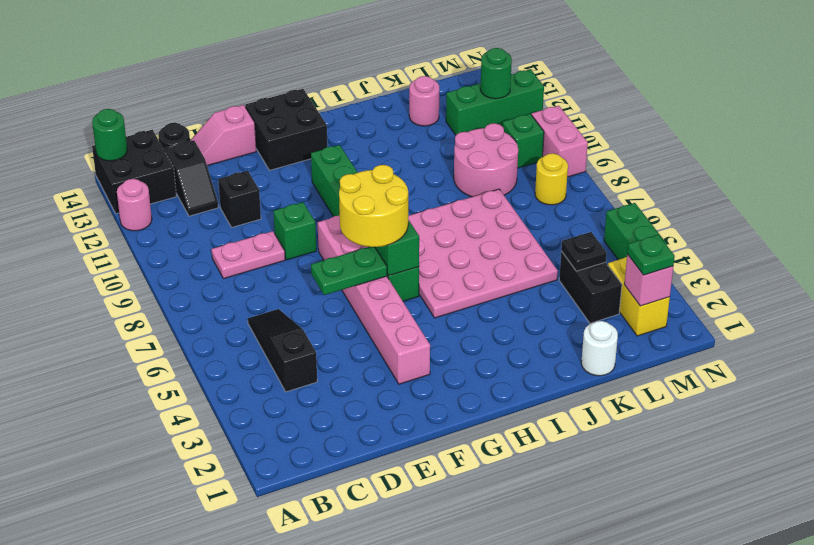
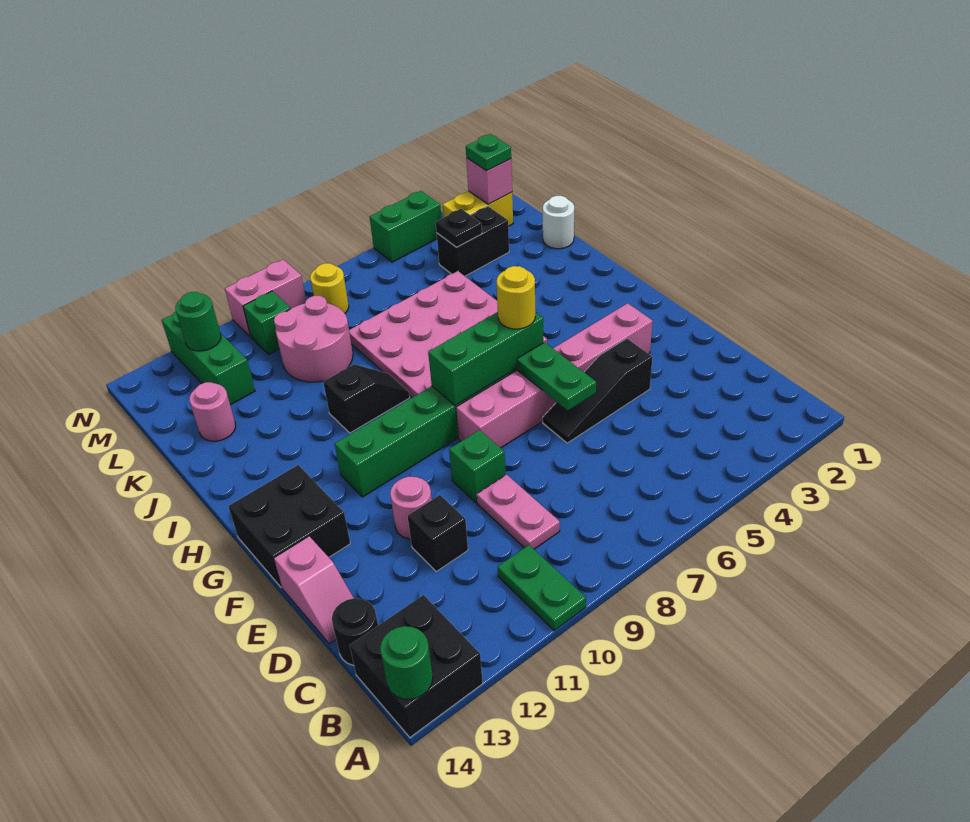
none -> green 1x2 plate [498,545,586,631]
pink 1x1 round brick [117,179,152,231] -> pink 1x1 round brick moved to [390,477,432,539]
black 1x3 slope [248,309,317,392] -> black 1x3 slope moved to [543,338,653,443]
black 1x2 slope [165,140,218,216] -> black 1x2 slope moved to [323,364,410,433]
yellow 2x2 round brick [339,165,408,247] -> yellow 1x1 round brick [497,266,535,329]

